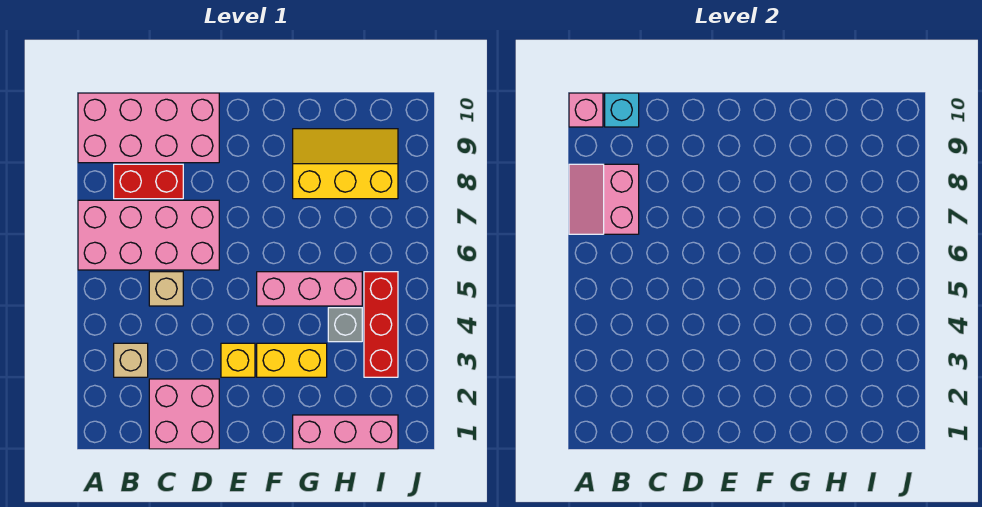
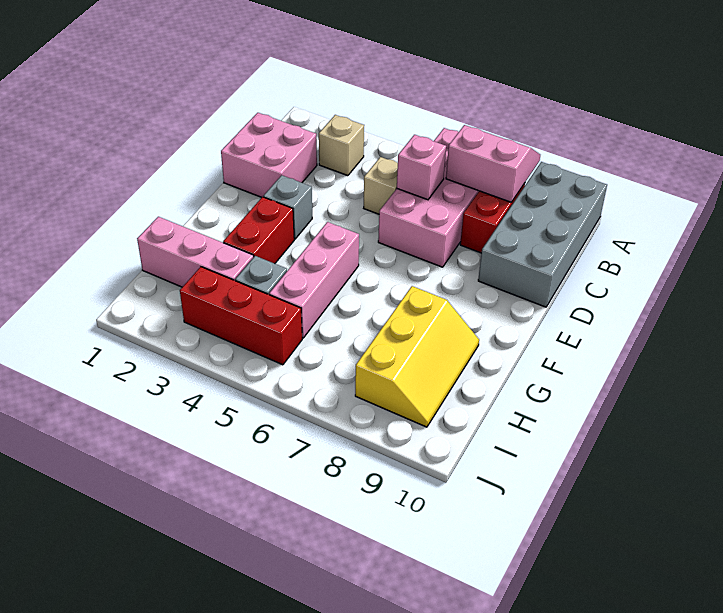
pink 2x4 brick [78,93,219,163] -> grey 2x4 brick [478,162,607,307]
pink 1x1 brick [569,93,603,127] -> pink 1x1 brick moved to [397,135,446,200]
cyan 1x1 brick [605,93,639,127] -> none
yellow 1x1 brick [221,343,255,377] -> grey 1x1 brick [263,175,312,239]
yellow 1x2 brick [257,343,327,377] -> red 1x2 brick [223,197,294,264]
pink 1x3 brick [293,415,398,449] -> pink 1x3 brick turned to [137,217,254,287]

